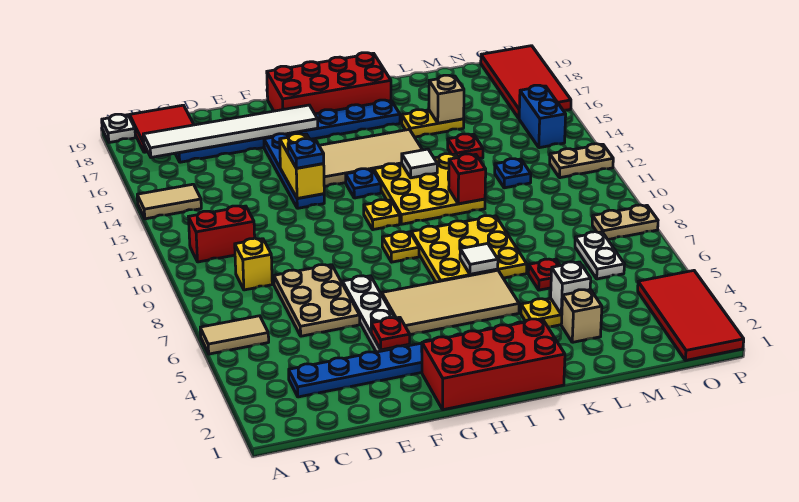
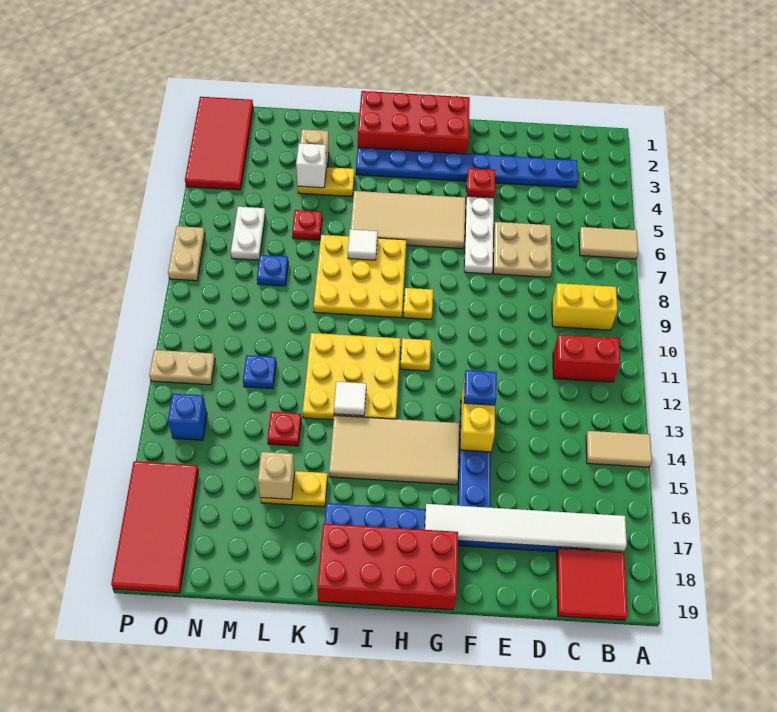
white 1x1 plate [102,114,135,142] -> none
yellow 1x1 brick [235,238,272,290] -> yellow 1x2 brick [552,283,617,330]
tan 2x3 plate [274,265,360,336] -> tan 2x2 plate [493,222,552,277]
blue 1x1 plate [346,169,381,198] -> blue 1x1 plate moved to [257,255,288,286]
red 1x1 brick [449,154,486,204] -> none
tan 1x2 plate [592,205,658,239] -> tan 1x2 plate turned to [168,226,205,281]
blue 1x2 brick [519,85,566,148] -> blue 1x1 brick [168,394,207,440]

